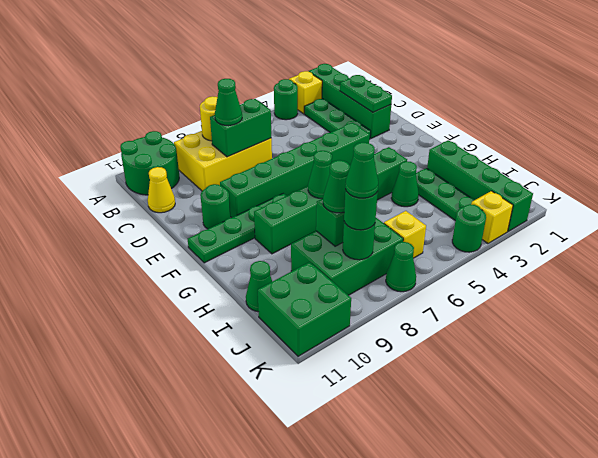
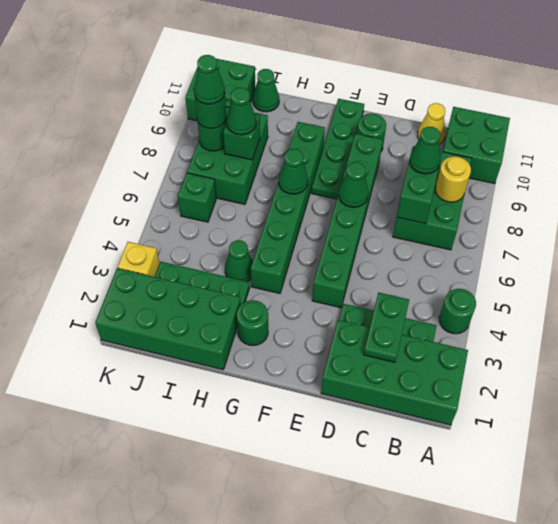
green 1x4 brick [309,64,391,138] -> green 2x4 brick [321,320,468,425]
yellow 1x1 brick [289,71,322,114] -> none
green 2x2 round brick [120,131,179,195] -> green 2x2 brick [443,107,510,184]
yellow 2x3 brick [174,131,272,191] -> green 2x3 brick [393,146,472,250]
green 1x2 plate [340,75,392,112] -> green 1x2 plate turned to [364,293,409,362]
green 1x4 brick [427,140,533,231] -> green 2x4 brick [95,268,240,370]
yellow 1x1 brick [384,211,426,258] -> green 1x1 brick [178,173,216,222]
green 1x1 round brick [452,204,486,252] -> green 1x1 round brick moved to [237,300,268,346]
green 1x1 cone [386,242,416,292] -> green 1x1 cone moved to [339,162,368,207]

